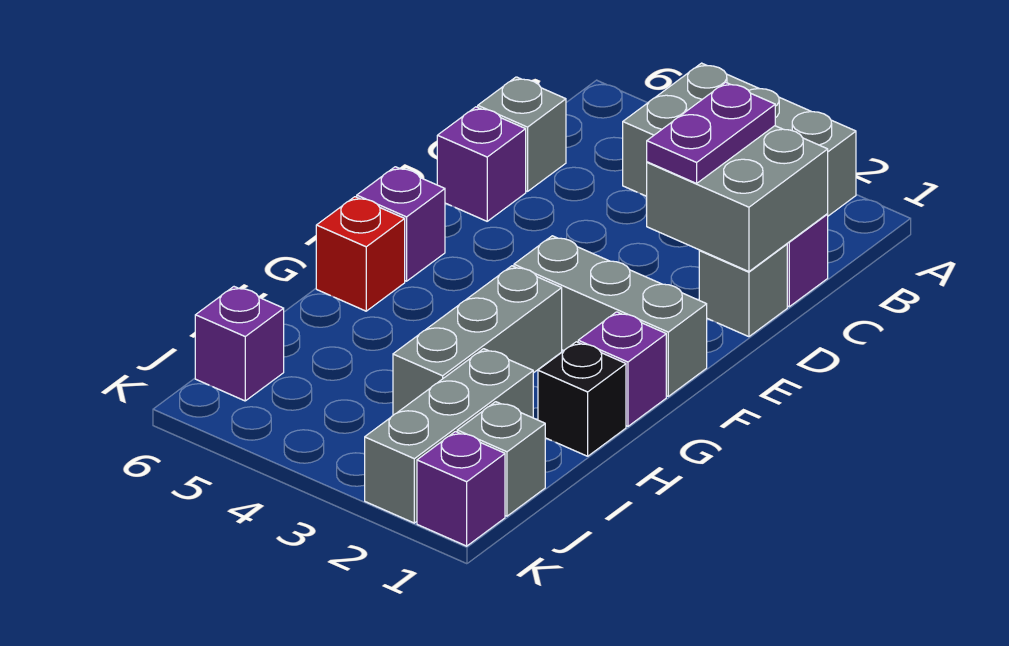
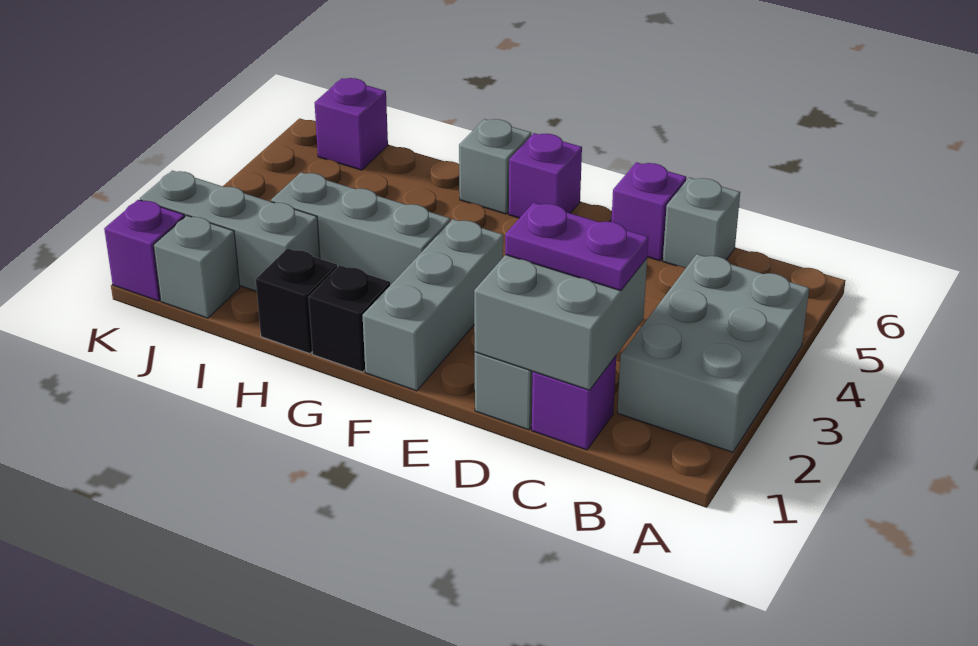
purple 1x1 brick [578,312,666,426] -> black 1x1 brick [308,265,390,372]
red 1x1 brick [316,197,405,311] -> grey 1x1 brick [459,119,531,214]

